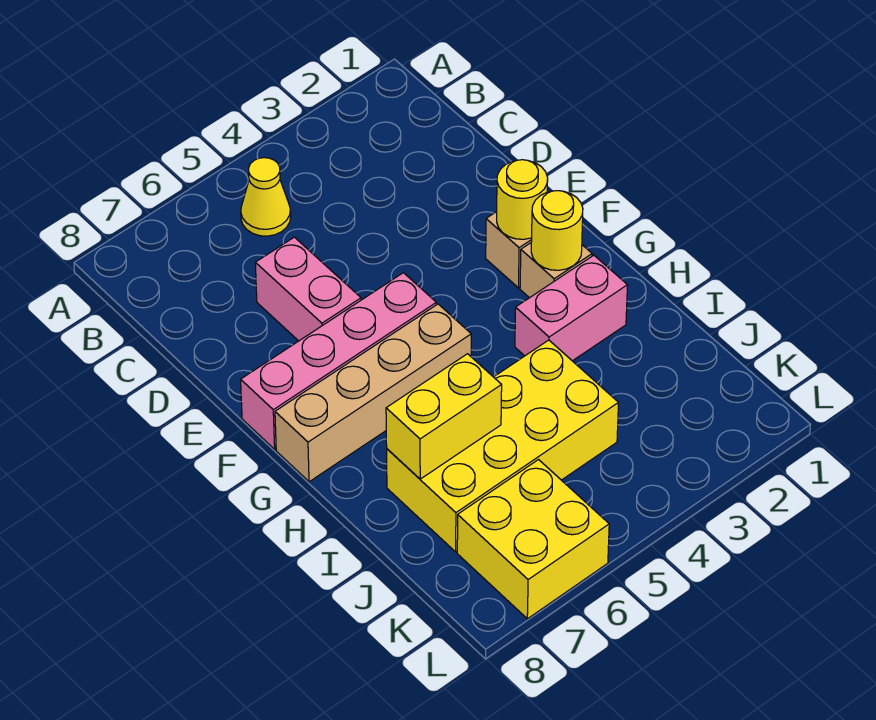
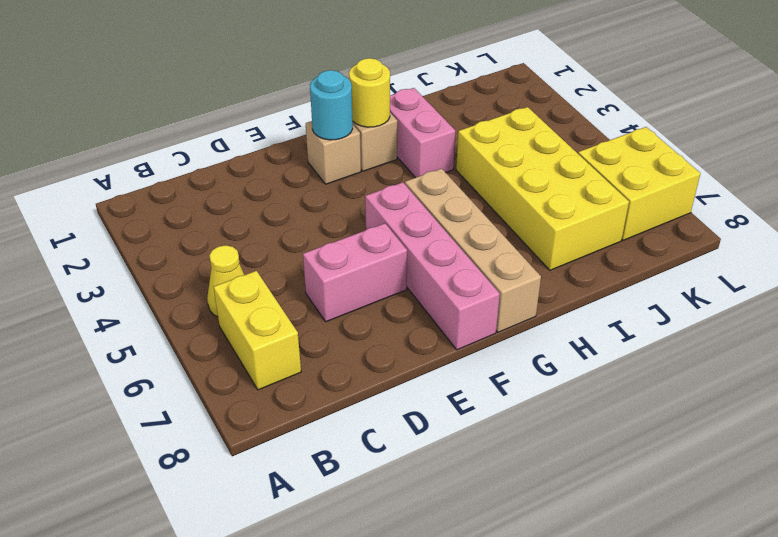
yellow 1x1 round brick [497,160,548,239] -> cyan 1x1 round brick [310,70,353,140]
yellow 1x2 brick [386,354,502,479] -> yellow 1x2 brick moved to [213,271,301,390]

